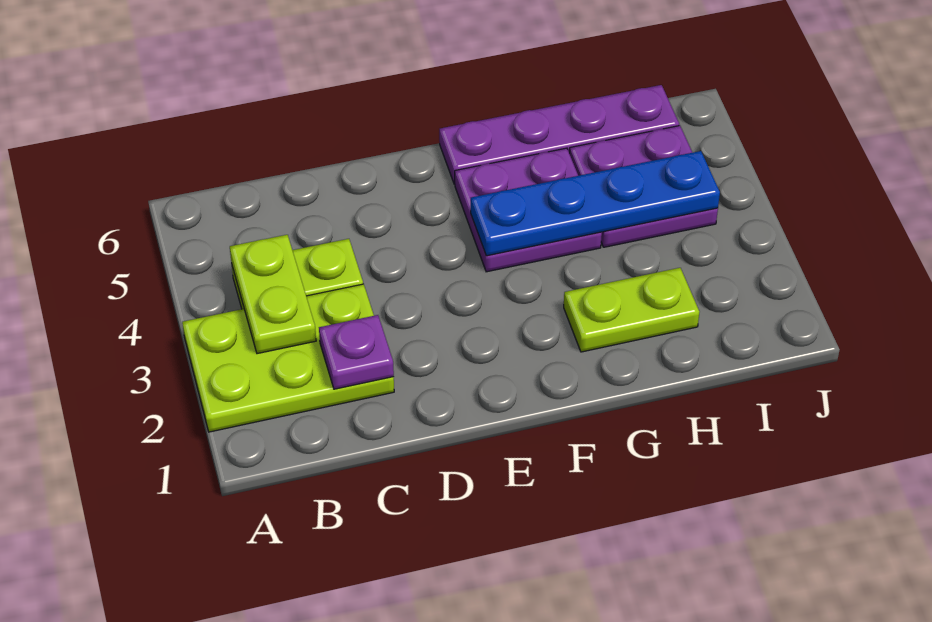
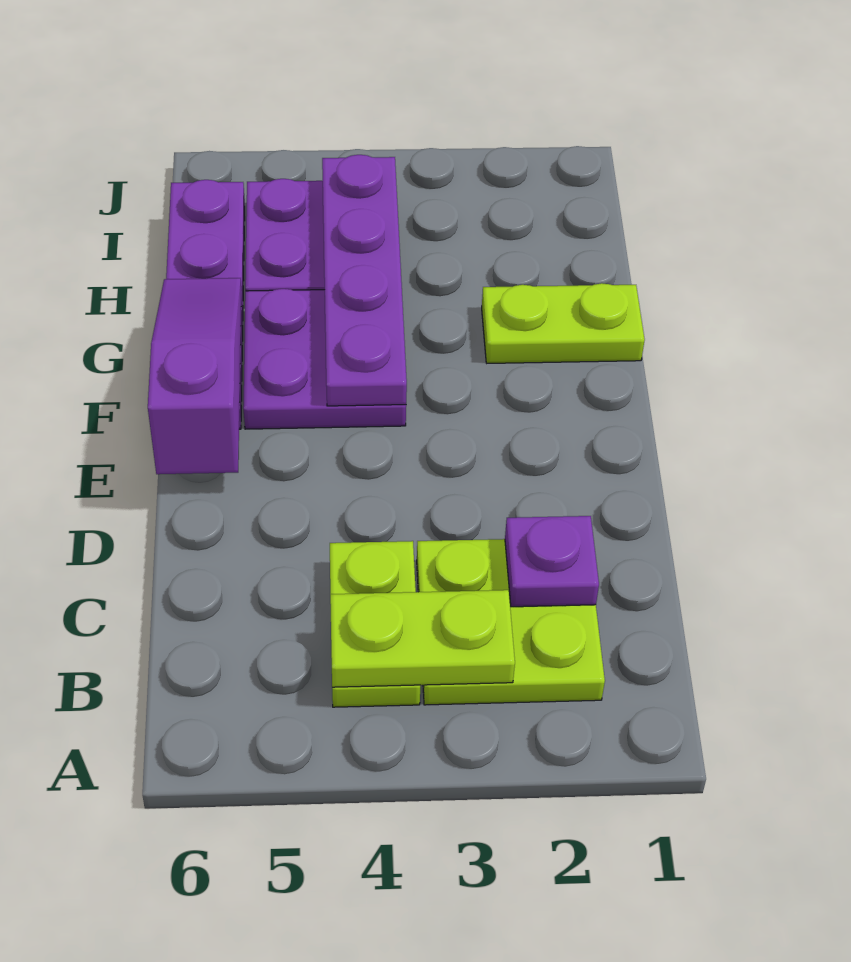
lime 2x3 plate [182,284,394,432] -> lime 2x2 plate [417,539,605,705]
none -> purple 1x3 slope [148,278,241,474]
blue 1x4 plate [471,151,720,256] -> purple 1x4 plate [322,155,407,406]
lime 1x2 plate [564,268,699,352] -> lime 1x2 plate turned to [482,283,645,363]

